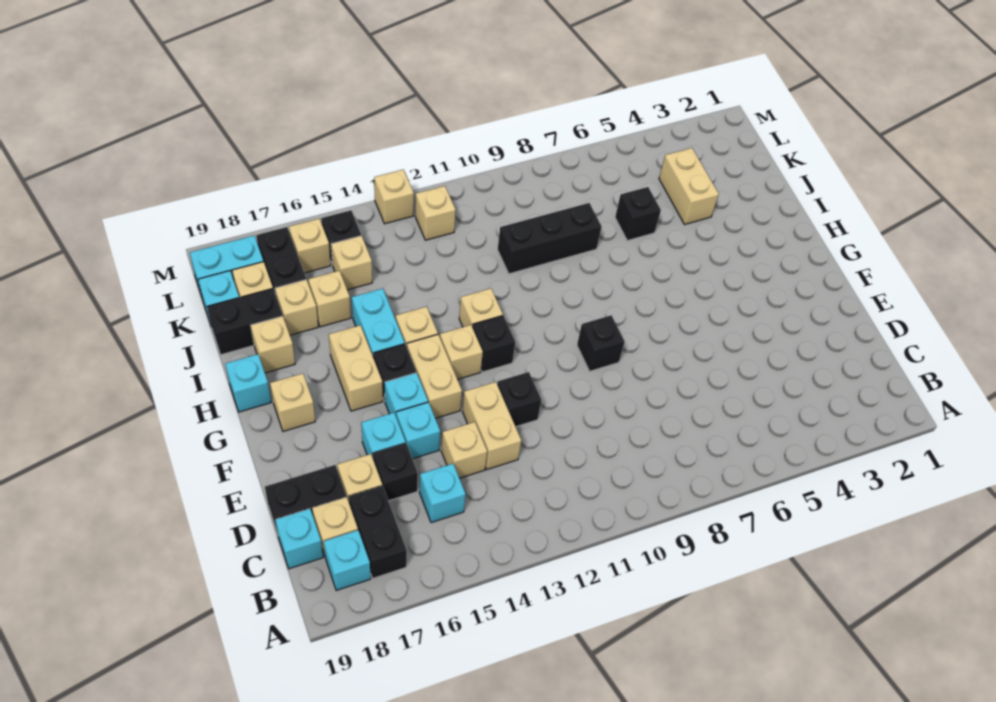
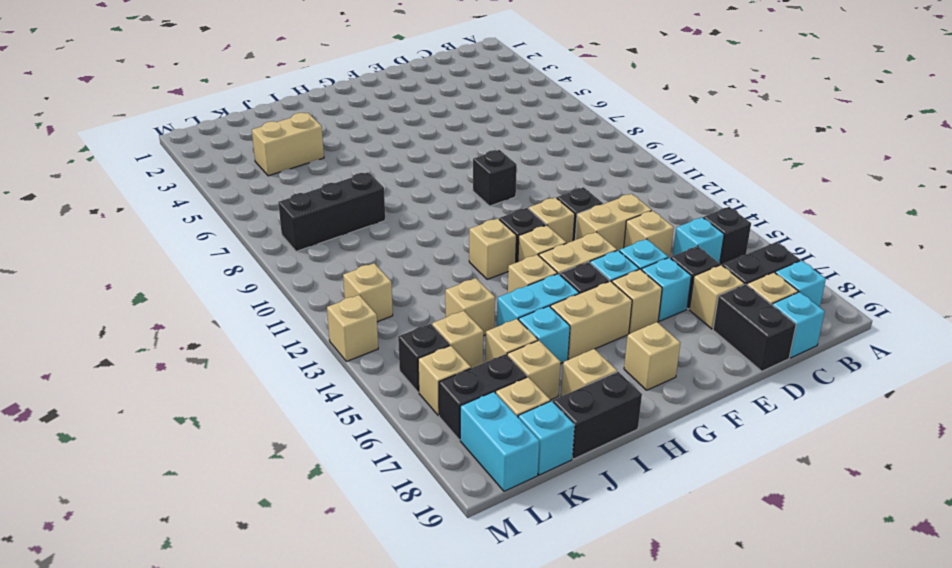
none -> tan 1x1 brick [528,197,575,243]
none -> tan 1x1 brick [612,269,662,333]
cyan 1x1 brick [225,354,271,412] -> cyan 1x1 brick moved to [519,306,570,364]
black 1x1 brick [615,187,661,241] -> black 1x1 brick moved to [704,207,751,265]
black 1x3 brick [498,203,602,274] -> black 1x3 brick turned to [278,172,385,251]
none -> tan 1x1 brick [445,278,495,336]
black 1x2 brick [207,289,283,355] -> black 1x2 brick turned to [553,372,642,459]

